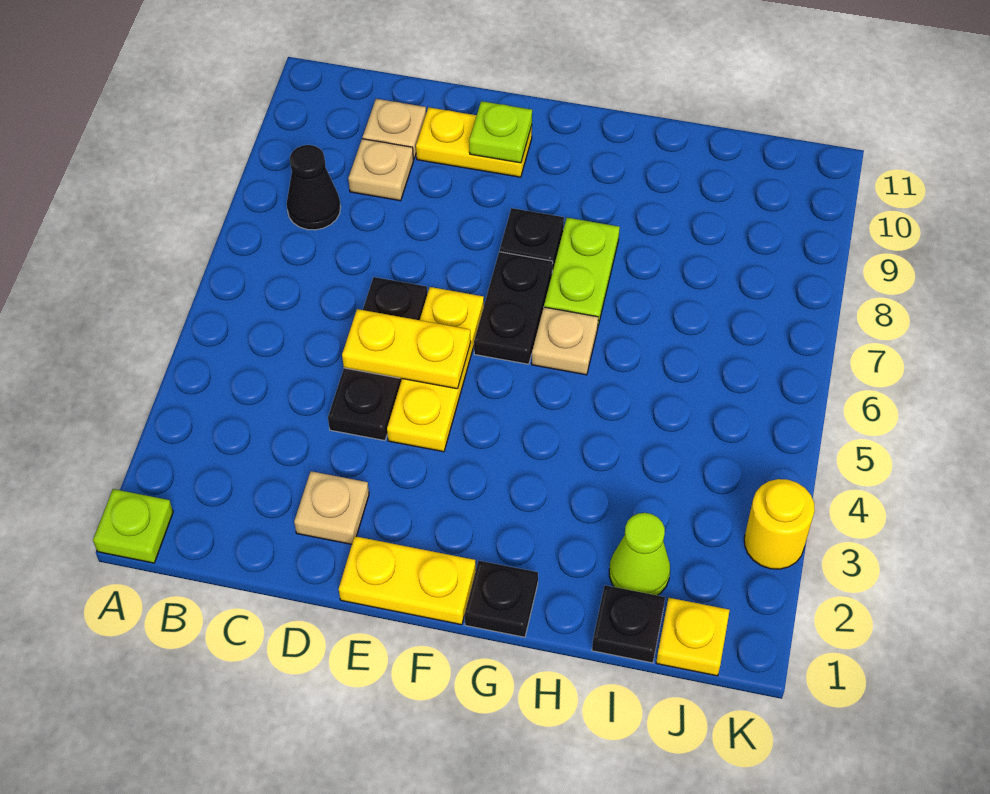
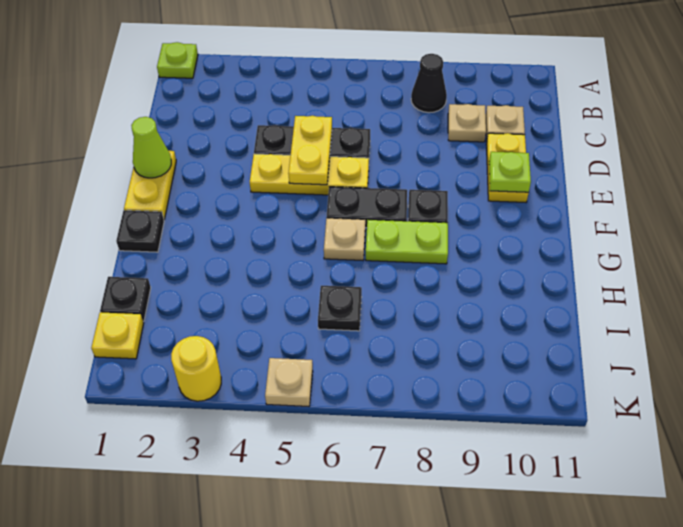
tan 1x1 plate [294,471,369,544] -> tan 1x1 plate moved to [265,358,313,406]
lime 1x1 cone [609,513,670,595] -> lime 1x1 cone moved to [131,117,171,178]
none -> black 1x1 plate [318,286,362,331]

